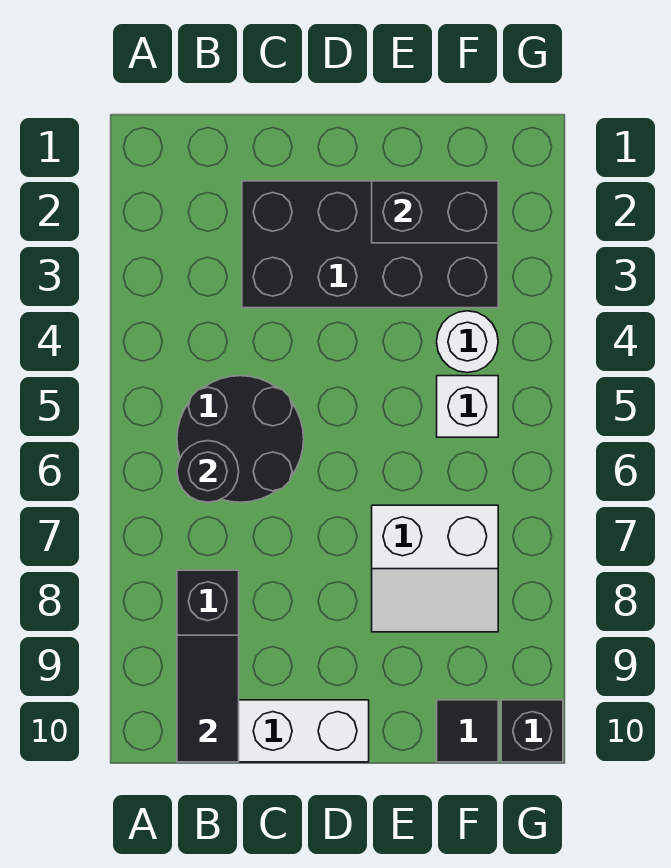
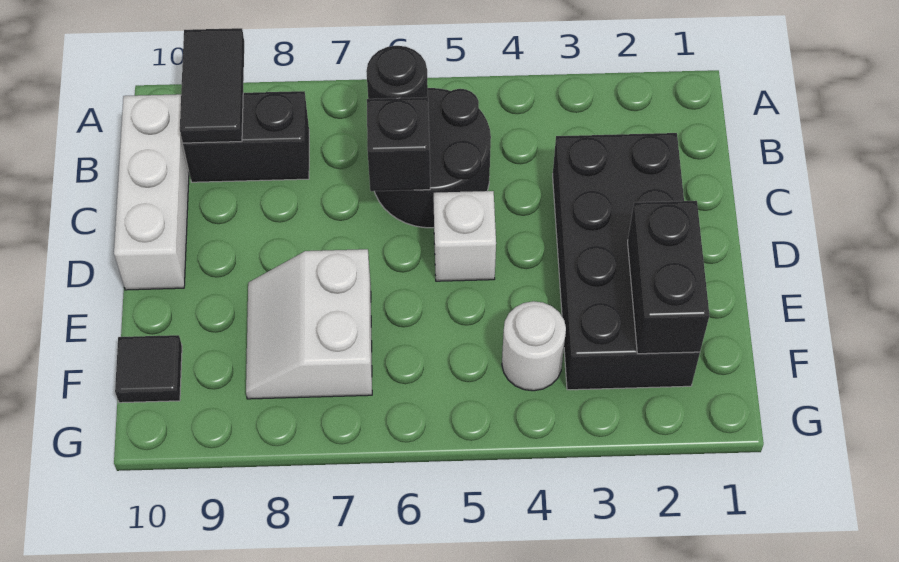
black 1x2 tile [177,635,239,762] -> black 1x2 tile turned to [180,28,244,143]
white 1x1 brick [437,376,498,437] -> white 1x1 brick moved to [434,191,496,281]
black 1x1 brick [501,700,563,762] -> black 1x1 brick moved to [367,97,430,191]

